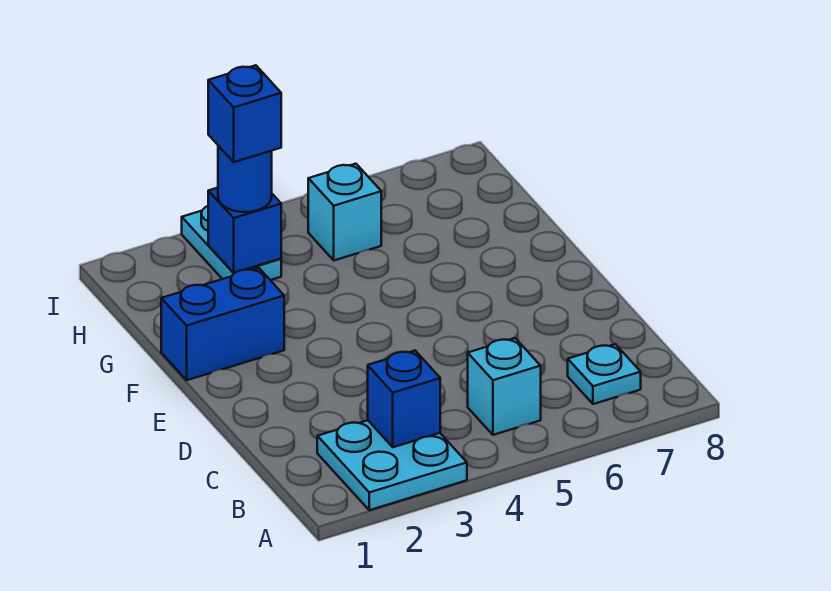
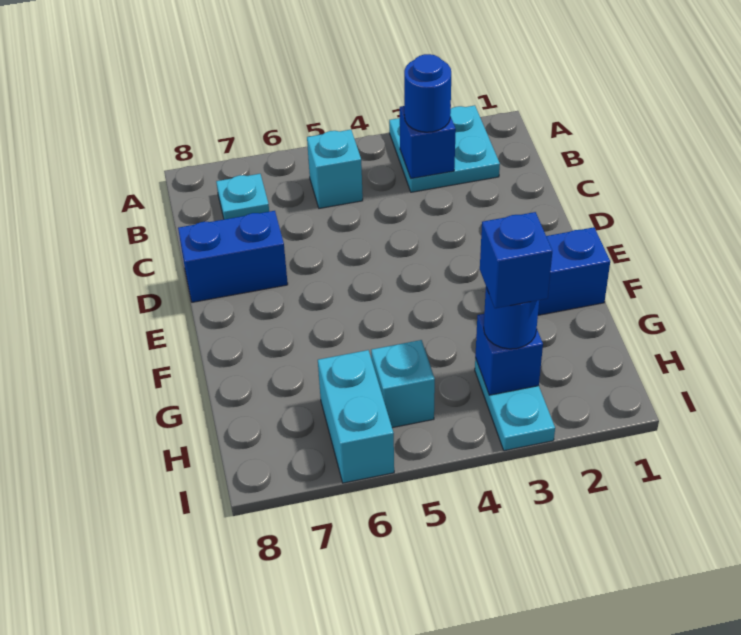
none -> blue 1x1 round brick [404,54,451,132]
none -> blue 1x2 brick [178,211,288,302]
none -> cyan 1x2 brick [318,350,394,483]

